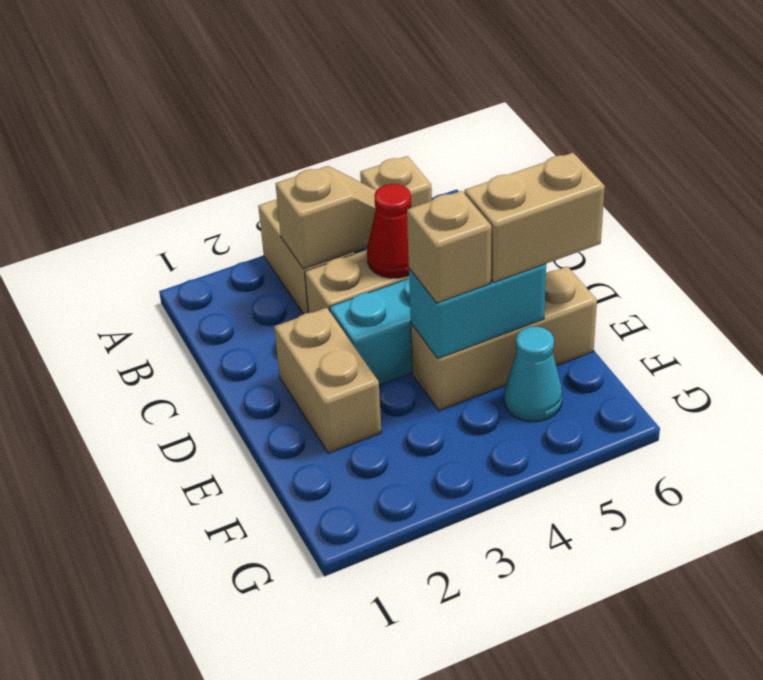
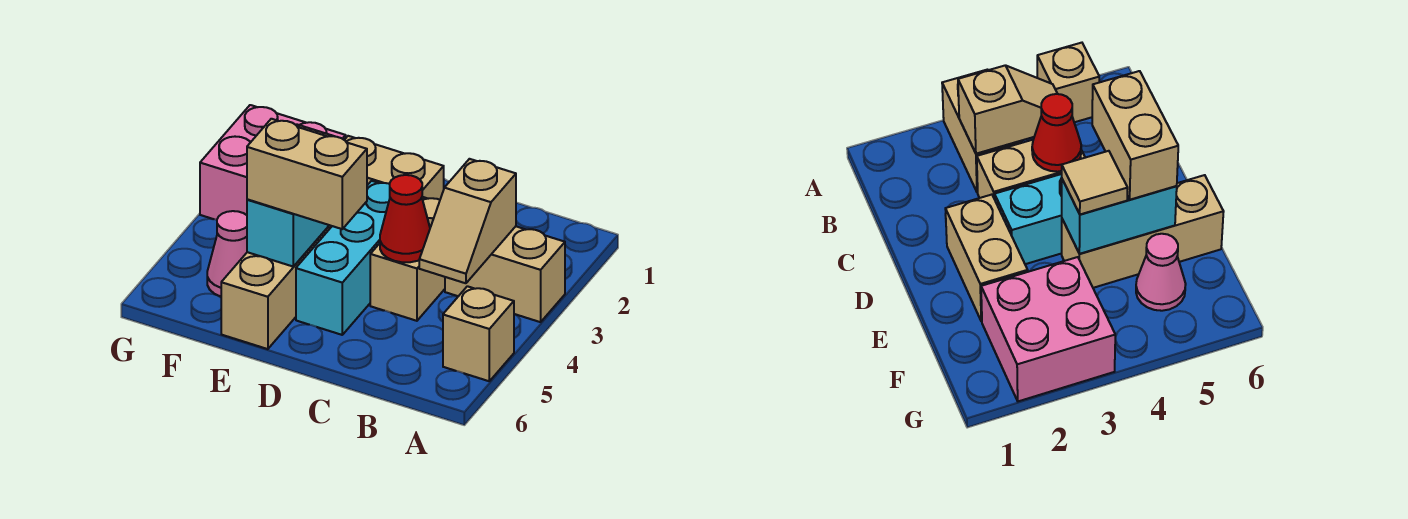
tan 1x1 brick [407,191,491,303] -> tan 1x1 tile [1062,151,1128,214]
tan 1x2 brick [464,153,605,283] -> tan 1x2 brick turned to [247,119,367,229]
none -> pink 2x2 brick [200,105,346,220]
cyan 1x1 cone [504,327,562,422] -> pink 1x1 cone [207,211,247,297]

